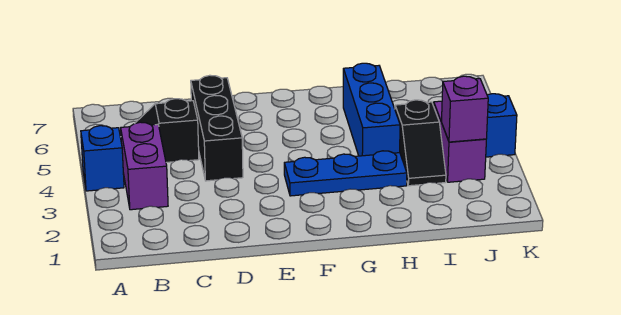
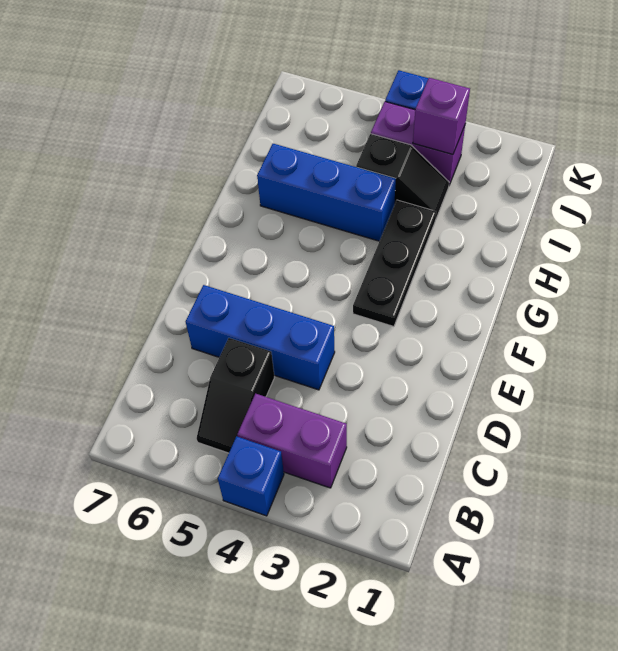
black 1x3 brick [191,75,243,181] -> blue 1x3 brick [186,285,335,390]
blue 1x3 plate [284,151,407,196] -> black 1x3 plate [353,200,436,327]

